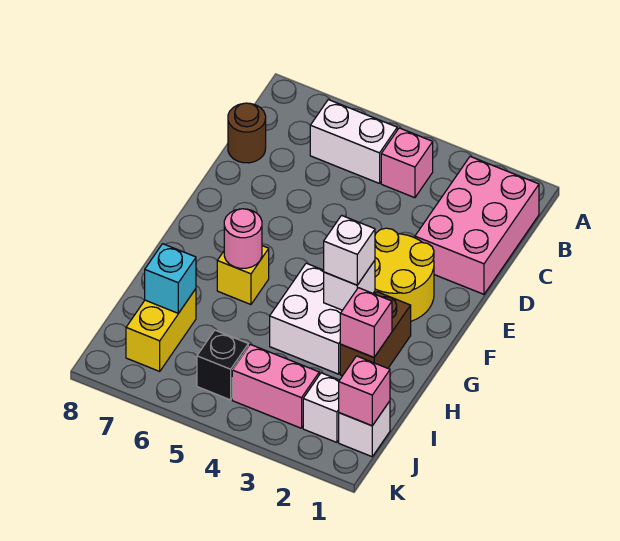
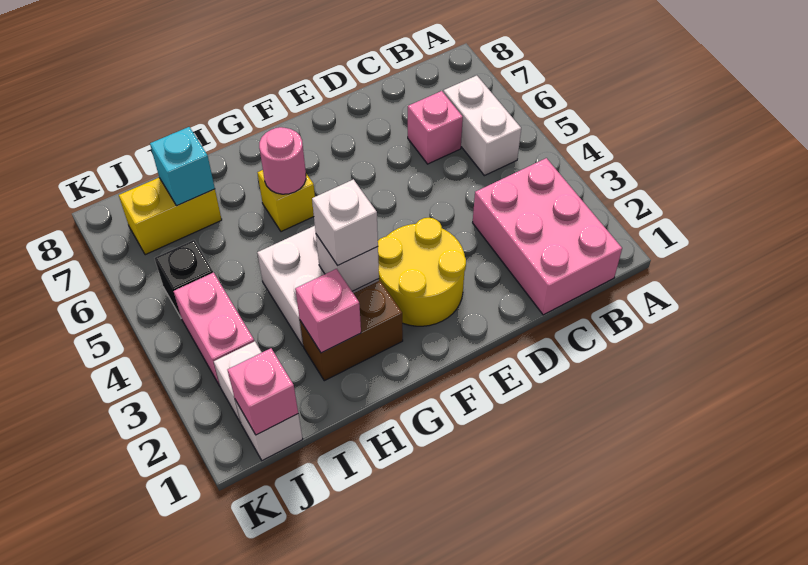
pink 2x3 brick [415,157,539,294] -> pink 2x3 brick turned to [473,158,622,315]
pink 1x1 brick [381,128,433,198] -> pink 1x1 brick moved to [408,91,463,164]
brown 1x1 round brick [228,103,266,163] -> none

